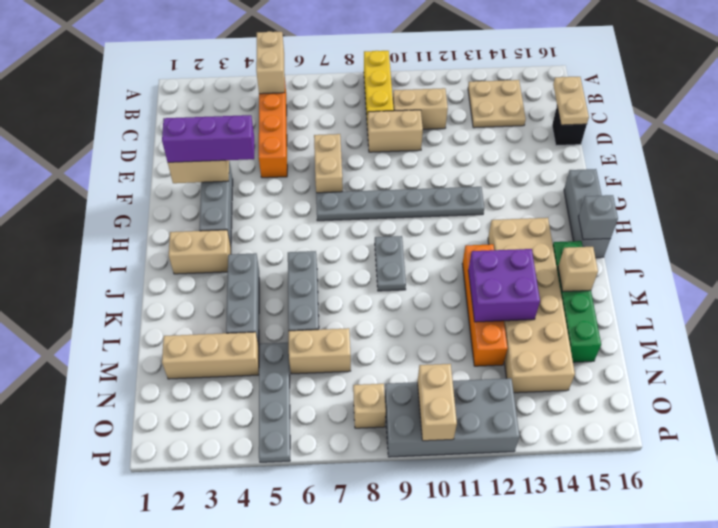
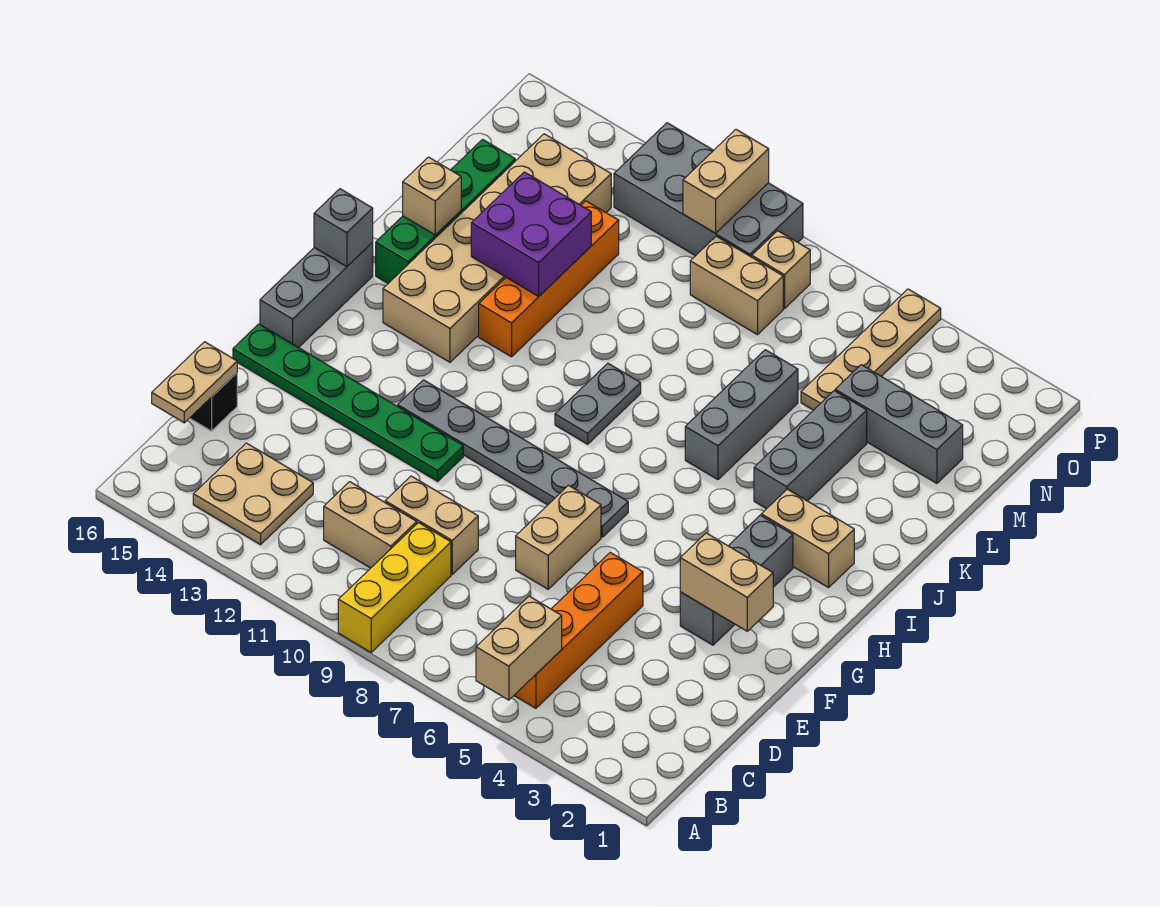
purple 1x3 brick [162,115,254,162] -> none
none -> green 1x6 plate [233,324,463,481]
tan 1x3 brick [162,332,259,379] -> grey 1x3 brick [835,365,963,483]
grey 1x4 plate [259,342,290,462] -> tan 1x4 plate [801,289,941,410]
tan 1x2 brick [289,328,351,374] -> tan 1x2 brick moved to [690,236,783,335]

